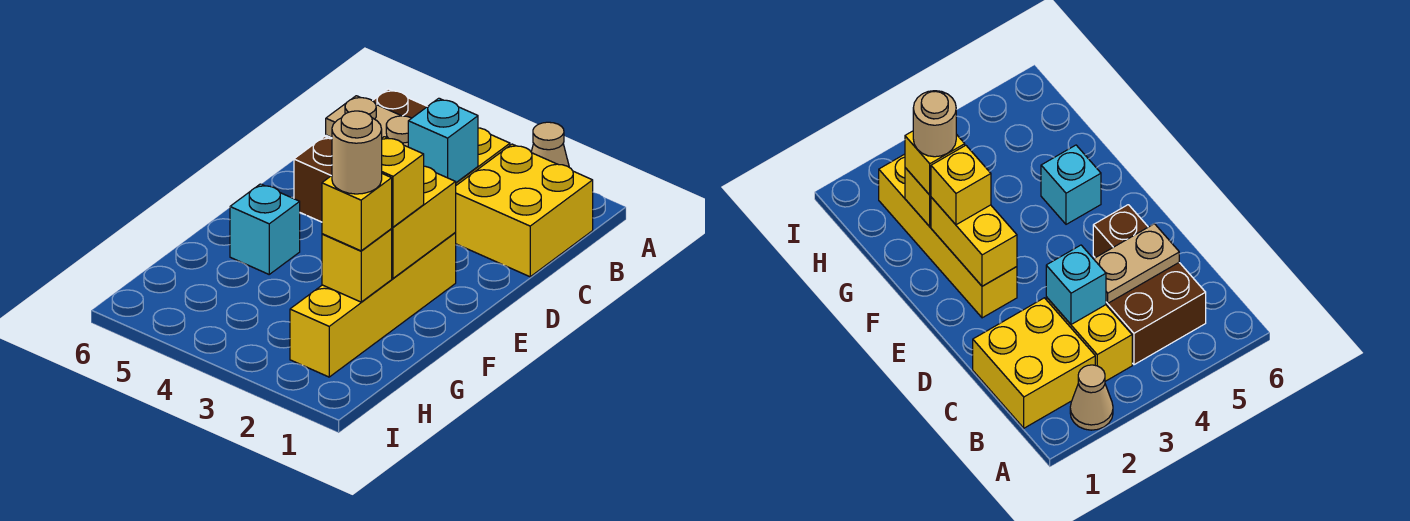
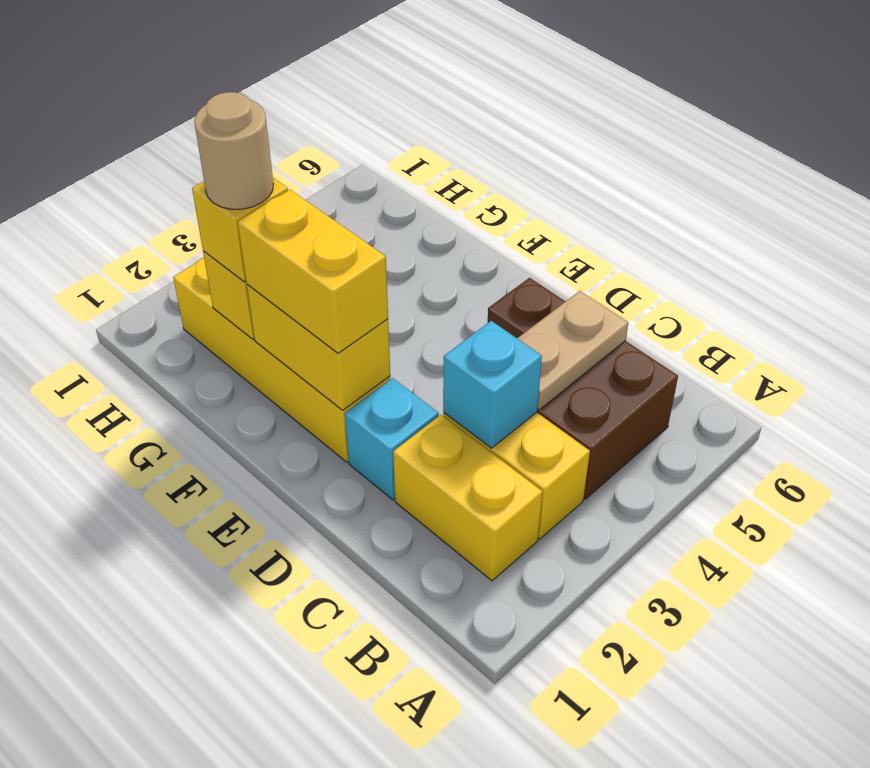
tan 1x1 cone [531,122,569,167] -> none
yellow 2x2 brick [455,144,593,277] -> yellow 1x2 brick [393,415,542,581]
yellow 1x1 brick [382,137,424,227] -> yellow 1x2 brick [238,190,388,353]
cyan 1x1 brick [230,184,300,274] -> cyan 1x1 brick moved to [345,378,439,500]

